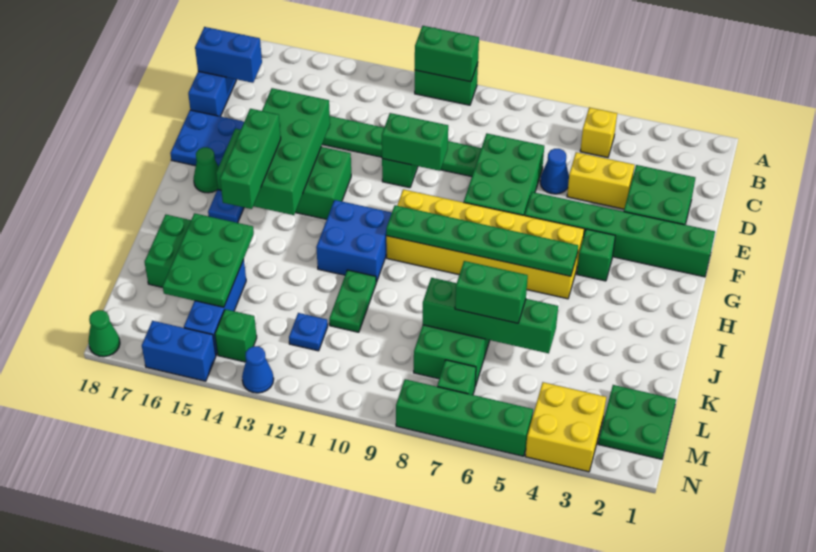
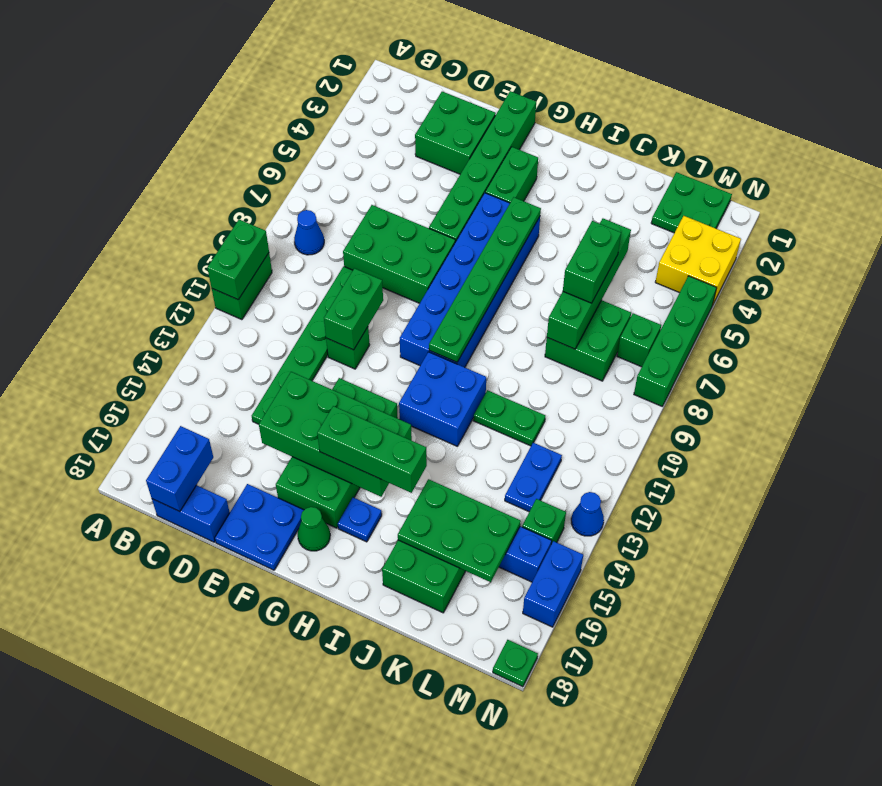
yellow 1x1 brick [580,107,617,157] -> none
yellow 1x2 brick [567,152,635,209] -> none
blue 1x1 cone [540,149,569,194] -> blue 1x1 cone moved to [294,210,324,255]
green 1x1 brick [577,229,615,281] -> green 1x2 brick [485,147,538,203]
yellow 2x6 brick [386,189,584,299] -> blue 2x6 brick [400,193,540,367]
blue 1x1 plate [289,313,328,351] -> blue 1x2 plate [505,443,562,512]
green 1x1 cone [88,310,120,357] -> green 1x1 plate [493,640,538,687]

